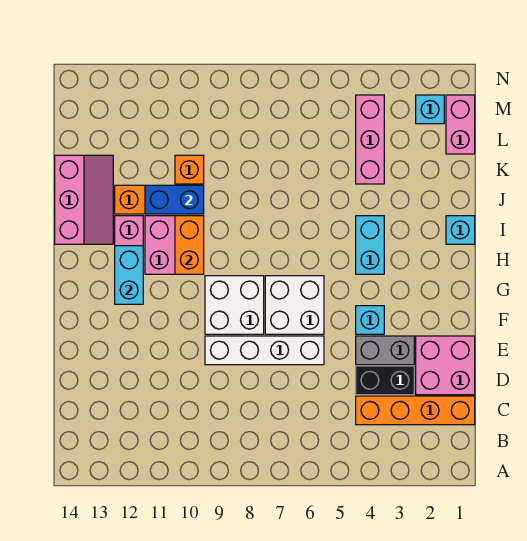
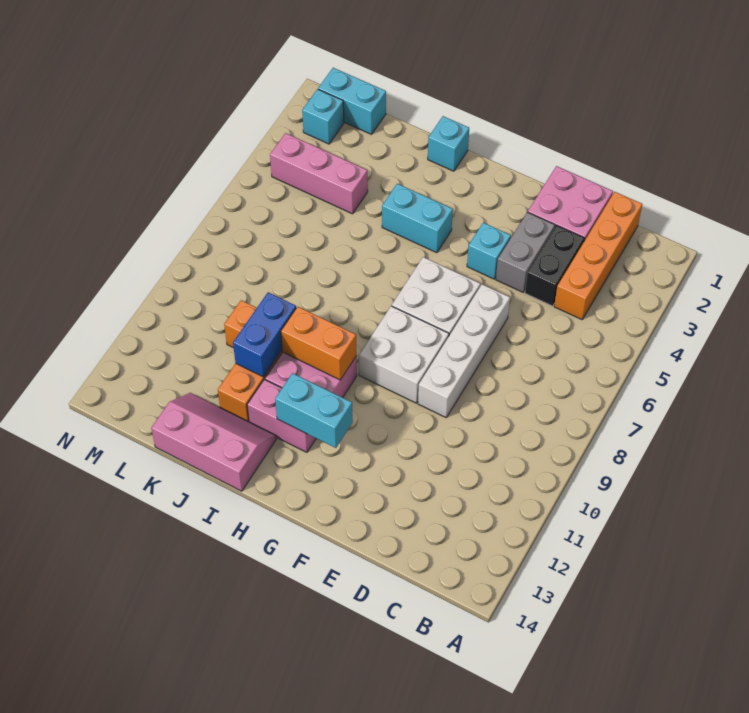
pink 1x2 brick [446,95,475,154] -> cyan 1x2 brick [318,68,386,134]

